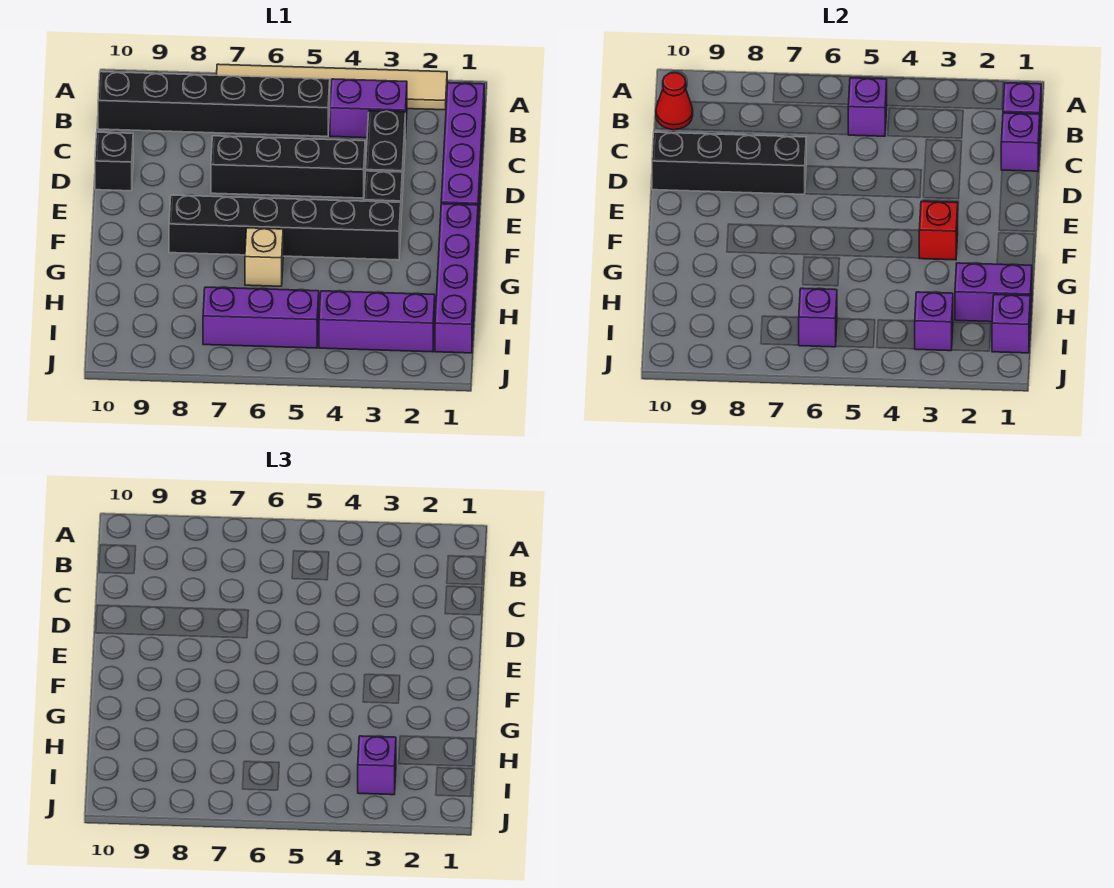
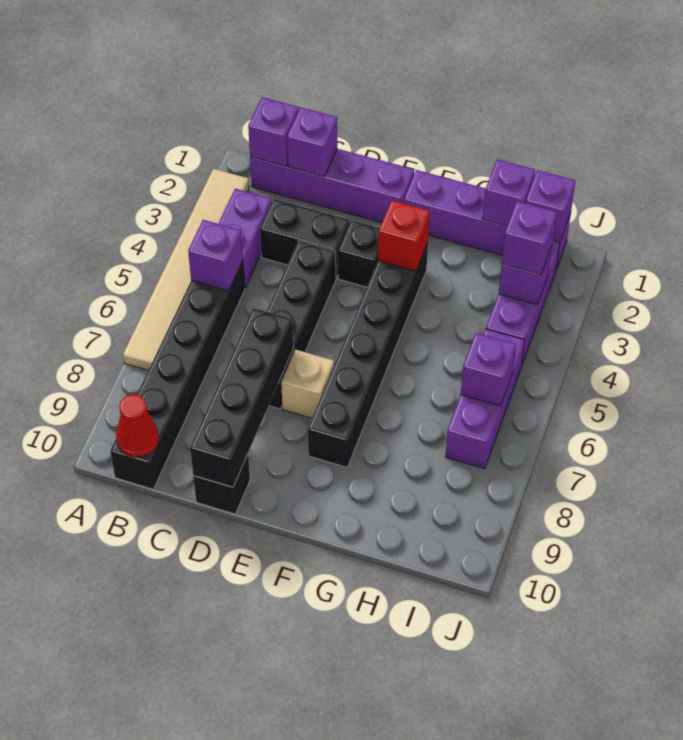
tan 1x1 brick [245,228,283,286] -> tan 1x1 brick moved to [281,350,334,418]
purple 1x2 brick [955,263,1032,322] -> purple 1x1 brick [483,159,535,226]

